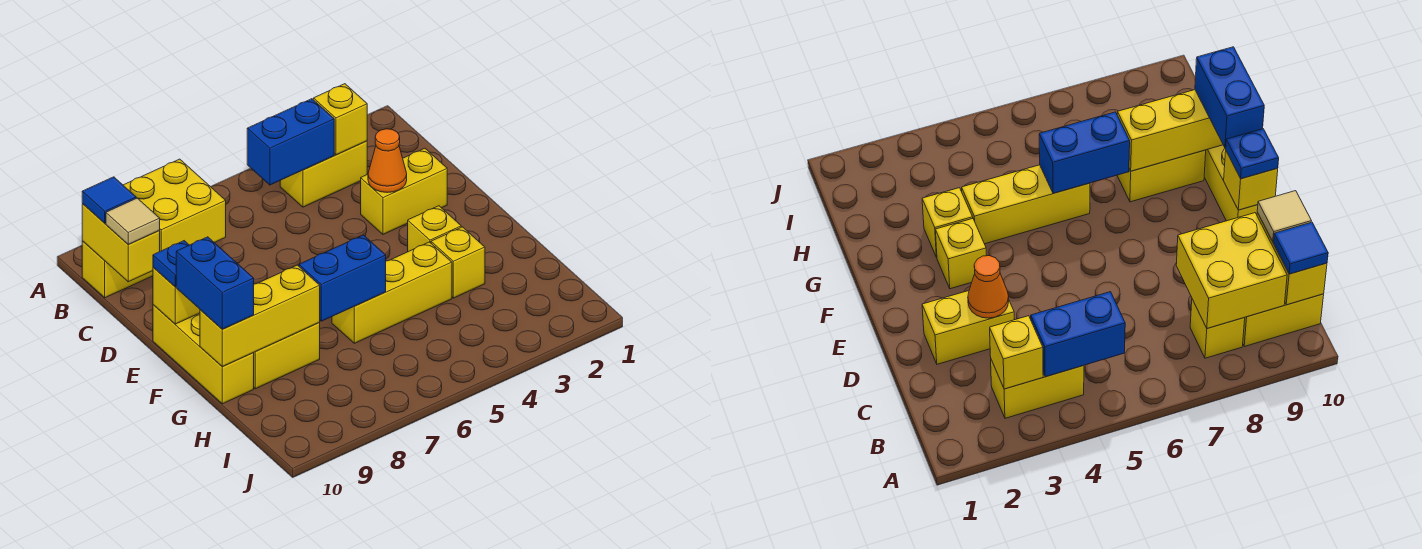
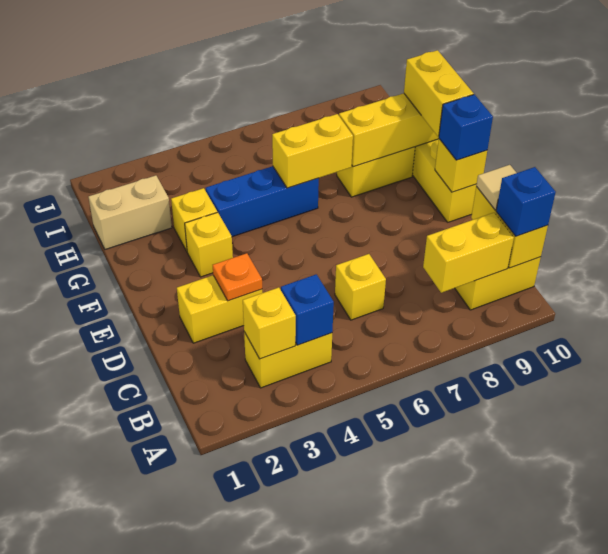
blue 1x2 brick [247,99,334,185] -> blue 1x1 brick [281,274,334,345]
yellow 1x1 brick [1190,299,1245,358] -> yellow 1x1 brick moved to [335,254,386,320]
yellow 2x2 brick [123,159,226,251] -> yellow 1x2 brick [423,213,514,293]
blue 1x1 tile [82,177,136,223] -> blue 1x1 brick [496,167,556,236]
orange 1x1 cone [368,129,407,193] -> orange 1x1 plate [213,253,262,301]
blue 1x1 plate [153,241,189,287] -> blue 1x1 brick [439,94,493,160]
blue 1x2 brick [176,237,254,329] -> yellow 1x2 brick [404,50,474,137]
yellow 1x3 brick [332,242,452,343] -> blue 1x3 brick [206,166,319,237]
blue 1x2 brick [299,235,386,321] -> yellow 1x2 brick [272,114,353,188]
none -> tan 1x2 brick [88,175,172,249]

